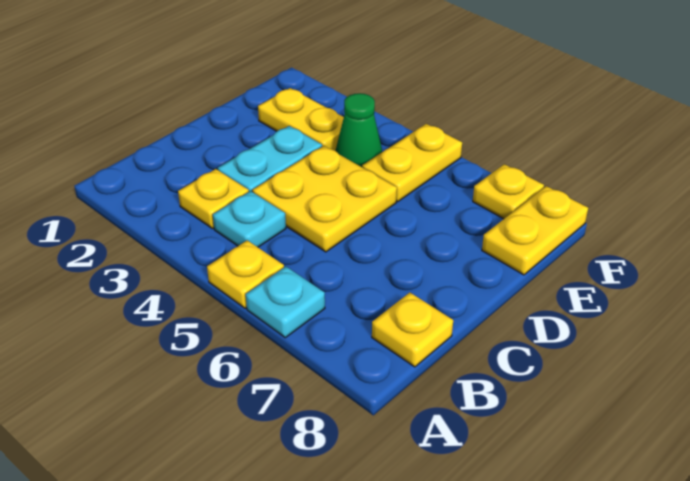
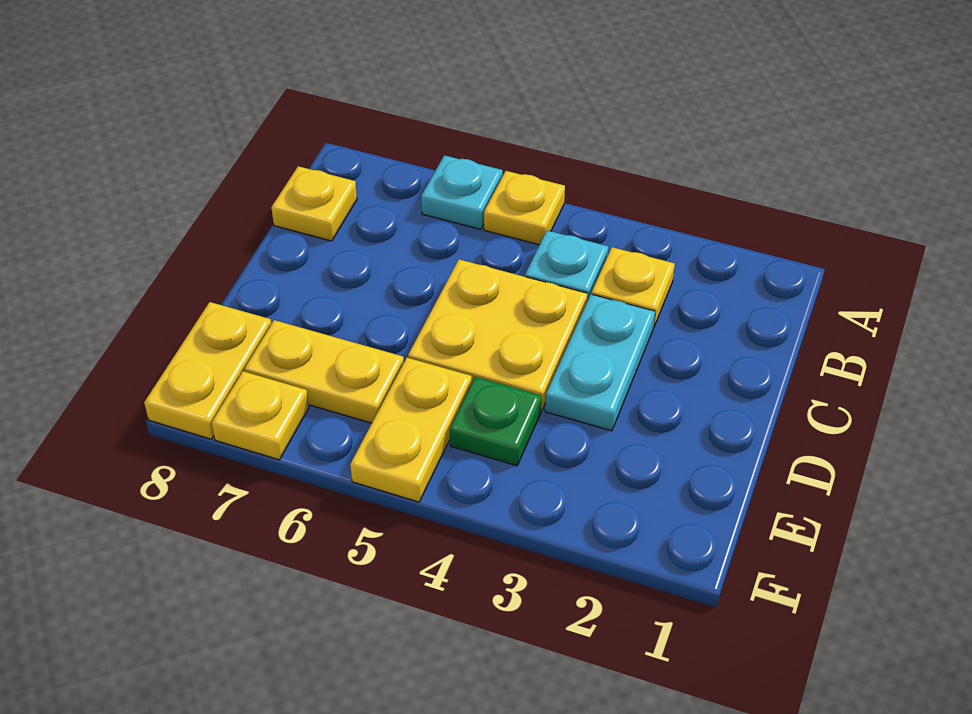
yellow 1x2 plate [258,88,344,151] -> yellow 1x2 plate moved to [244,320,404,423]
green 1x1 cone [336,93,382,167] -> green 1x1 plate [450,377,541,466]

